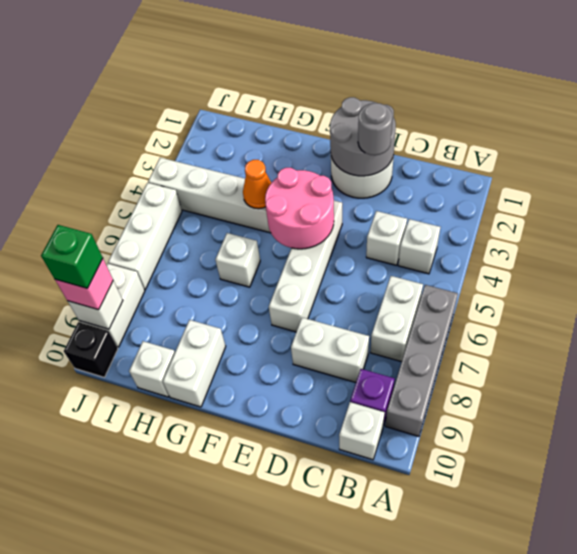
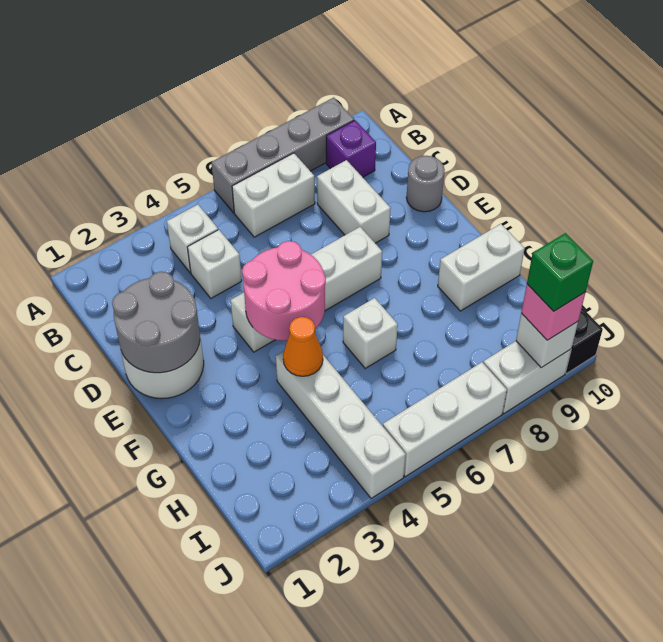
white 1x1 brick [339,402,385,460] -> none
grey 1x1 round brick [358,103,392,155] -> grey 1x1 round brick moved to [406,156,445,212]
white 1x1 brick [129,341,175,397] -> none

